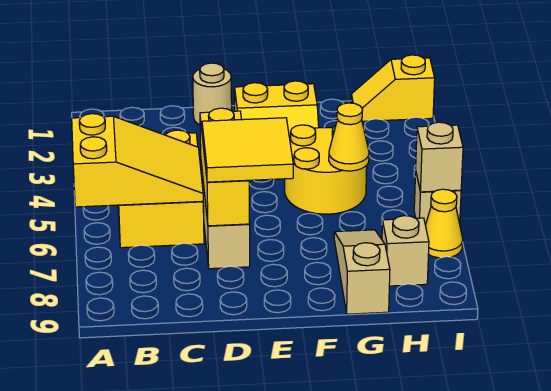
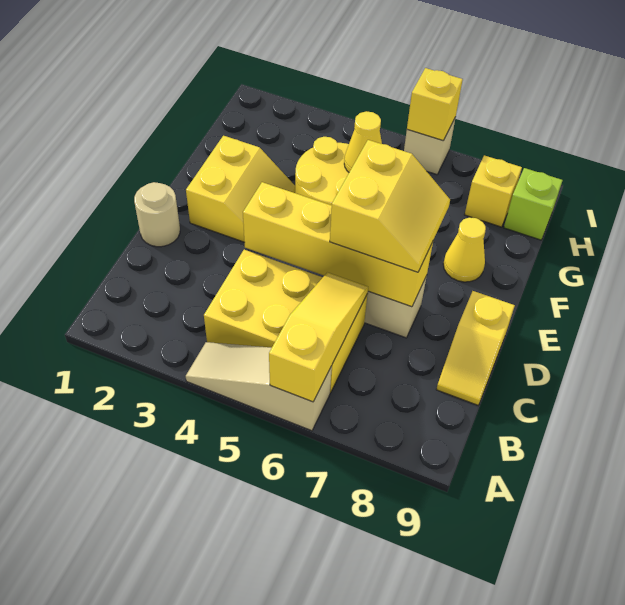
yellow 2x3 slope [72,114,203,207] -> yellow 1x3 slope [269,272,368,402]
yellow 1x3 brick [200,108,250,226] -> yellow 1x4 brick [243,182,433,307]
yellow 2x2 tile [202,118,293,182] -> yellow 2x2 slope [330,140,450,272]
tan 1x3 slope [334,230,390,314] -> tan 1x3 slope moved to [186,342,332,431]
yellow 1x2 slope [351,55,435,121] -> yellow 1x2 slope moved to [436,291,515,405]
tan 1x1 brick [382,216,429,286] -> yellow 1x1 brick [465,155,522,227]
none -> lime 1x1 brick [504,168,563,240]
tan 1x1 brick [416,122,463,192] -> yellow 1x1 brick [407,68,463,141]
yellow 1x1 cone [425,189,463,258] -> yellow 1x1 cone moved to [443,217,486,282]

